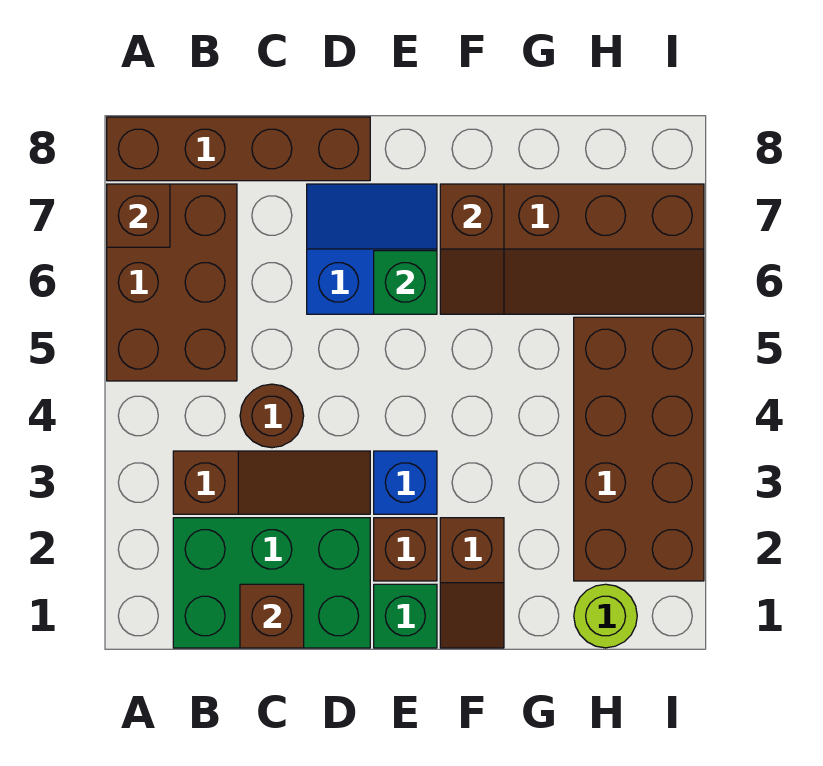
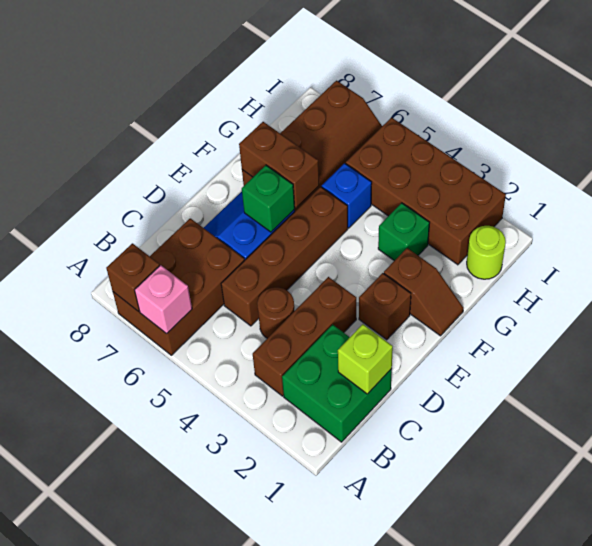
brown 2x3 brick [107,184,237,381] -> brown 2x3 brick turned to [113,218,245,355]
none -> pink 1x1 brick [135,265,192,334]
brown 1x4 brick [107,117,370,181] -> brown 1x4 brick moved to [221,187,348,326]
green 2x3 brick [173,518,370,648] -> green 2x2 brick [282,324,392,442]
brown 1x3 slope [173,451,370,514] -> brown 1x3 brick [253,277,356,396]
brown 1x1 brick [240,584,304,648] -> lime 1x1 brick [338,324,393,394]
green 1x1 brick [374,584,437,648] -> green 1x1 brick moved to [378,203,430,261]
blue 1x1 brick [374,451,437,514] -> blue 1x1 brick moved to [322,163,372,228]
brown 1x2 slope [440,184,504,314] -> brown 1x2 brick [239,122,319,208]

